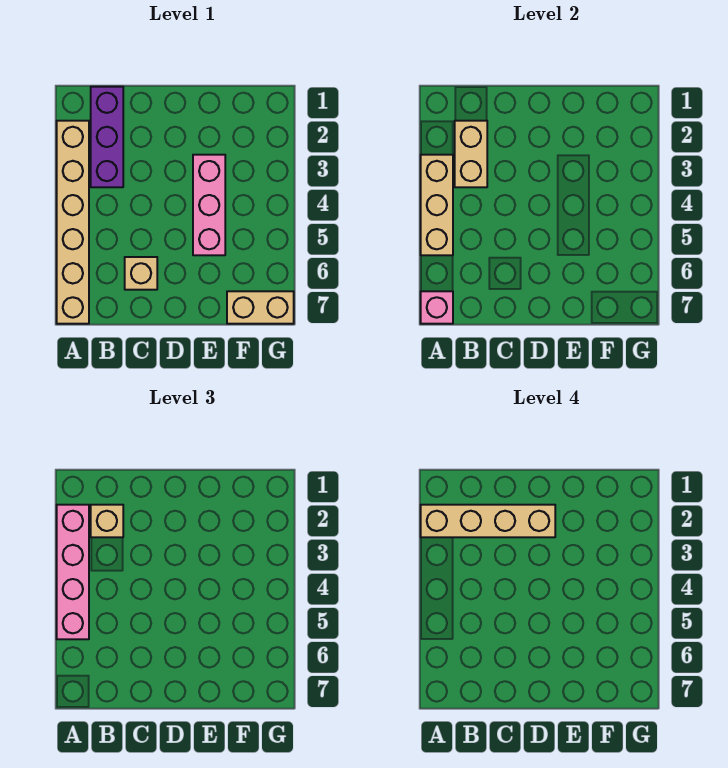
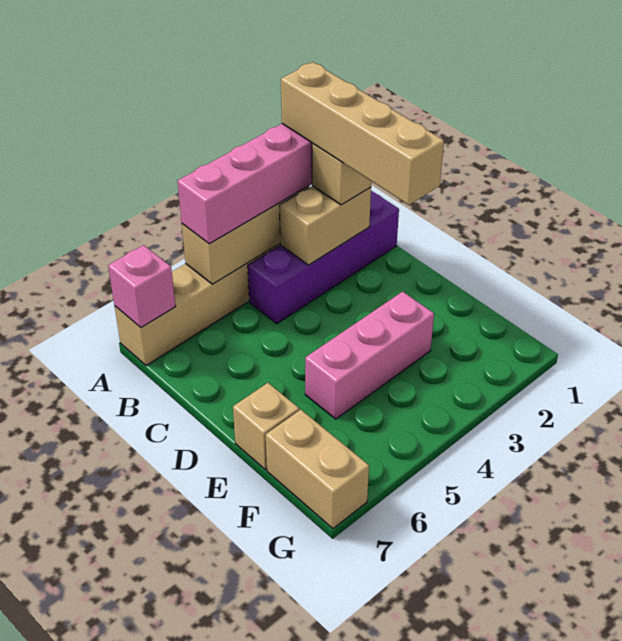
purple 1x3 brick [91,87,123,187] -> purple 1x4 brick [248,191,399,324]
tan 1x1 brick [125,257,157,290] -> tan 1x1 brick moved to [233,383,299,470]

